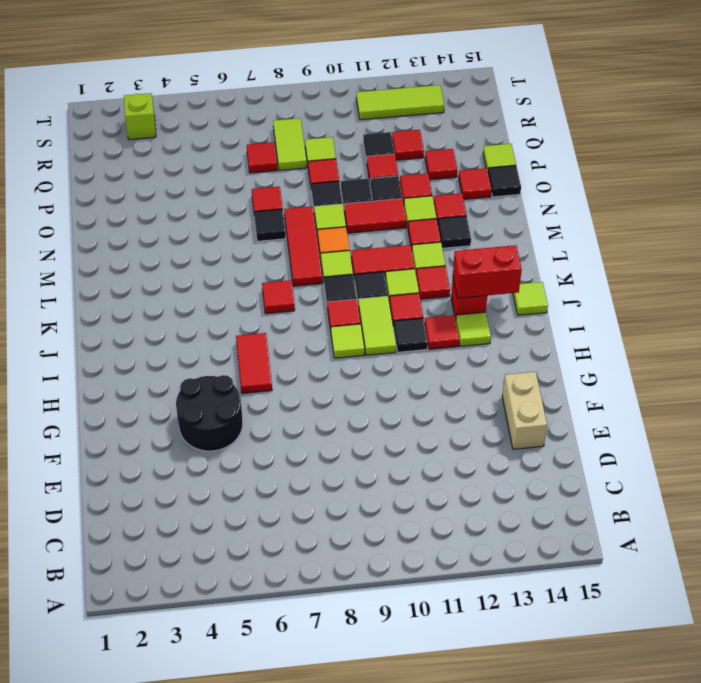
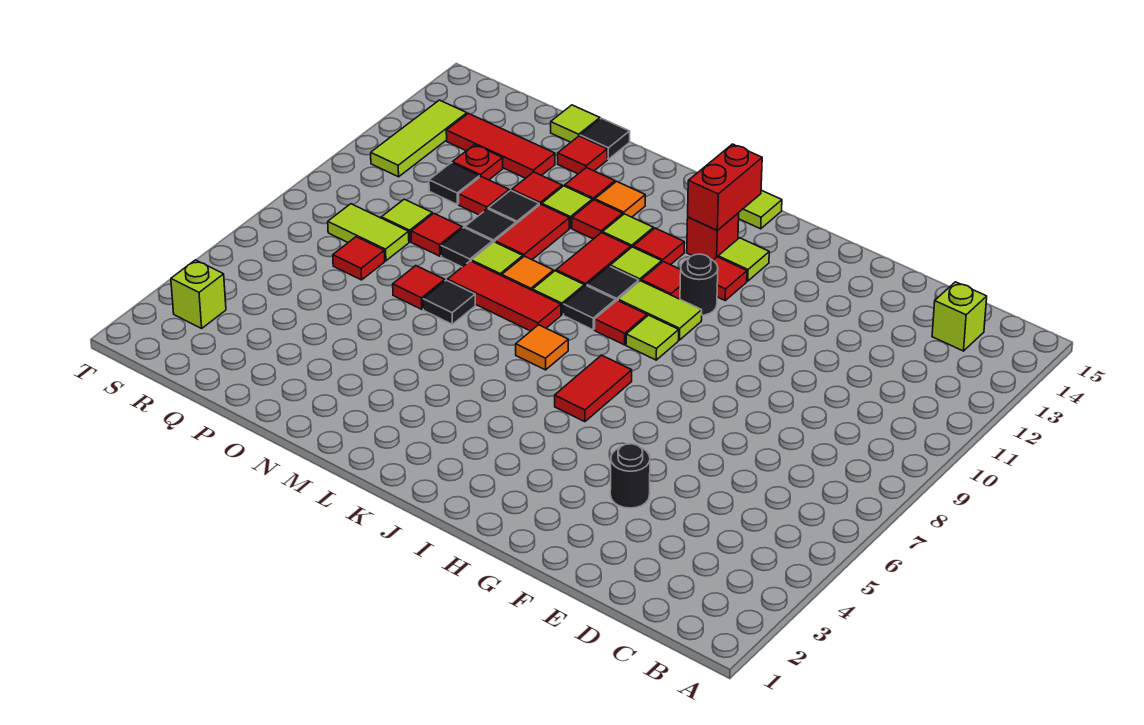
none -> lime 1x1 brick [932,282,987,351]
tan 1x2 brick [502,372,547,449] -> none
black 2x2 round brick [176,375,243,451] -> black 1x1 round brick [610,444,650,508]
red 1x2 tile [236,333,272,394] -> red 1x2 tile turned to [555,355,632,422]
black 1x1 tile [394,318,428,352] -> black 1x1 round brick [680,254,718,315]
red 1x1 tile [262,280,295,314] -> orange 1x1 tile [516,325,568,370]
black 1x1 tile [438,216,471,248] -> orange 1x1 tile [595,181,645,217]
red 1x1 tile [425,149,457,180] -> red 1x3 tile [446,113,555,178]
red 1x1 tile [392,130,424,160] -> red 1x1 plate [452,145,503,180]

